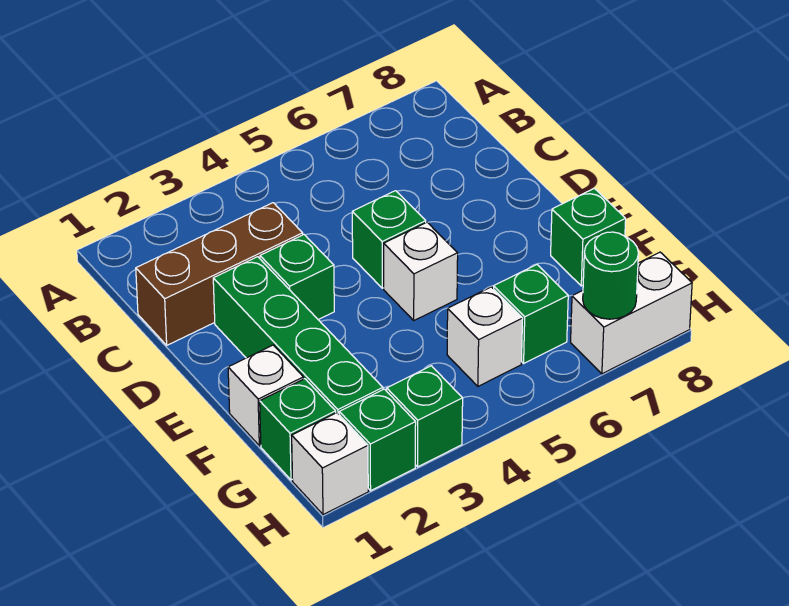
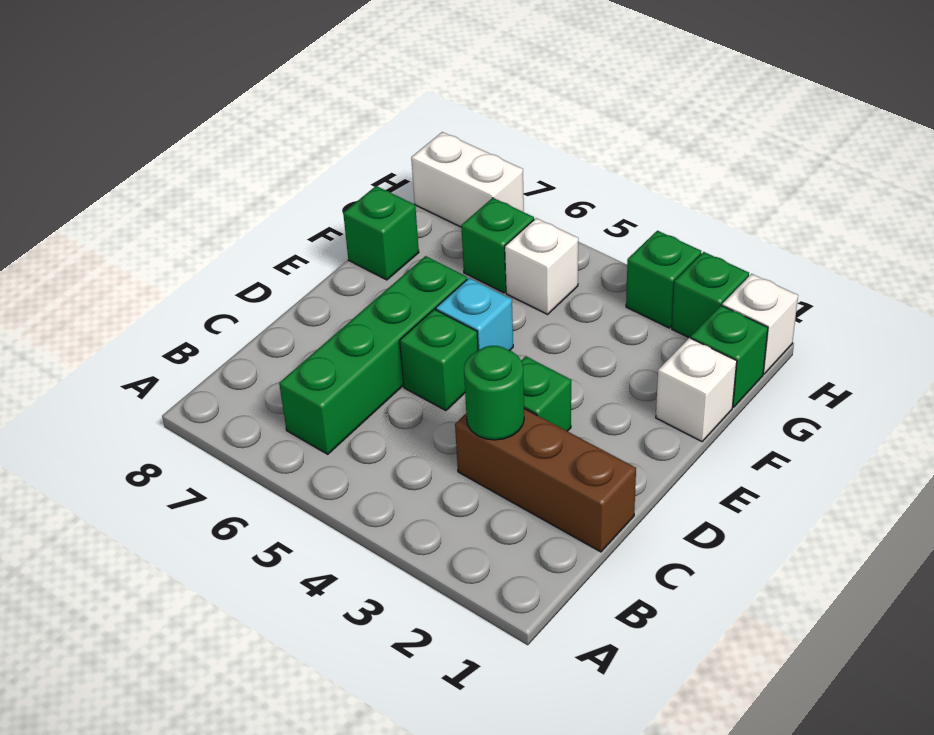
green 1x4 brick [213,257,383,414] -> green 1x4 brick moved to [279,256,467,454]
white 1x1 brick [384,222,458,320] -> cyan 1x1 brick [436,278,513,351]
green 1x1 round brick [583,232,638,319] -> green 1x1 round brick moved to [464,346,524,440]

